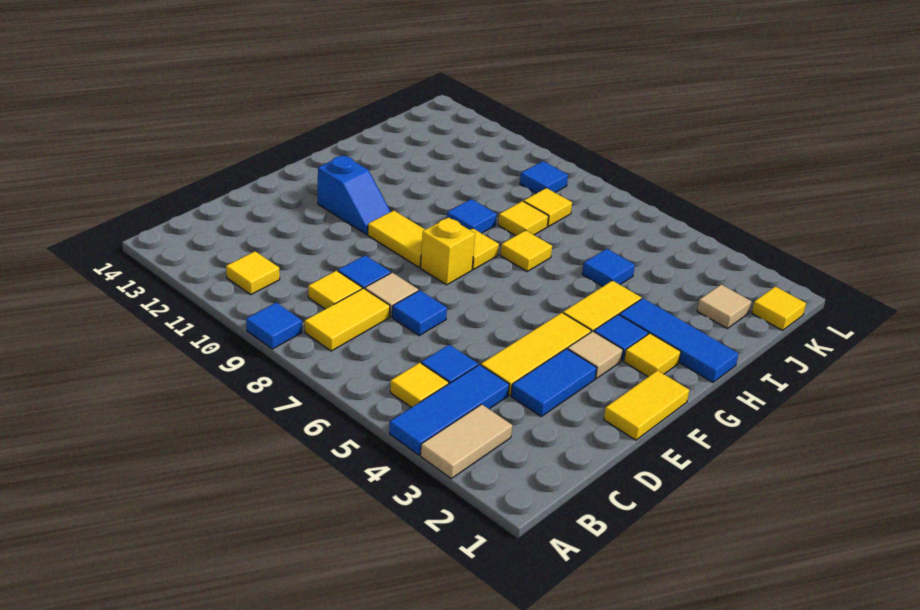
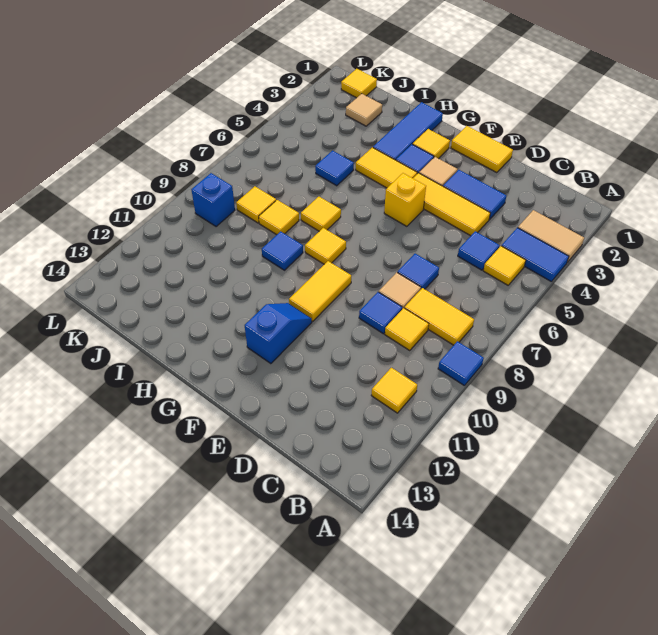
blue 1x3 tile [389,365,509,455] -> blue 1x2 tile [502,228,569,282]
yellow 1x1 brick [421,218,475,285] -> yellow 1x1 brick moved to [384,173,426,226]
blue 1x1 tile [520,161,568,193] -> blue 1x1 brick [191,173,235,227]

